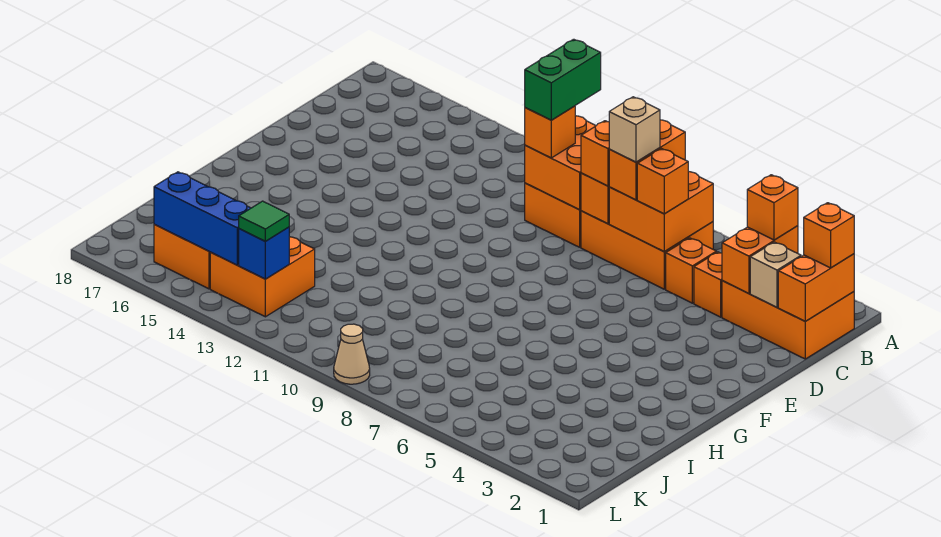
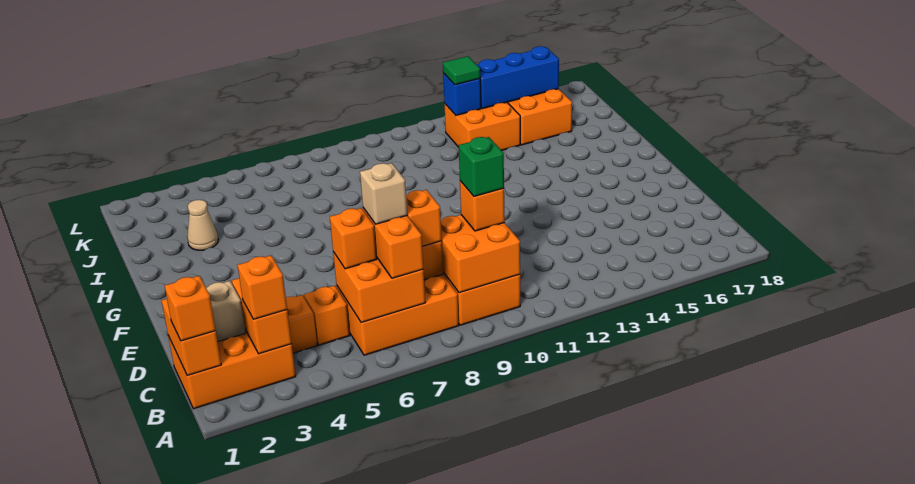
green 1x2 brick [525,39,601,120] -> green 1x1 brick [459,137,504,197]
tan 1x1 cone [334,324,370,384] -> tan 1x1 cone moved to [187,200,218,250]

